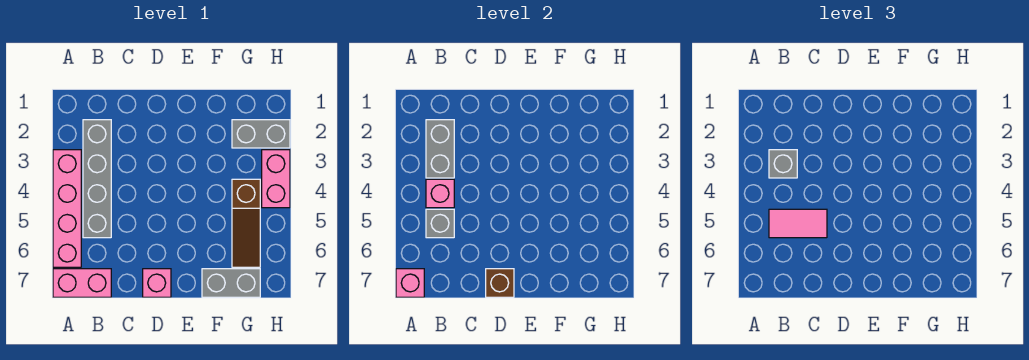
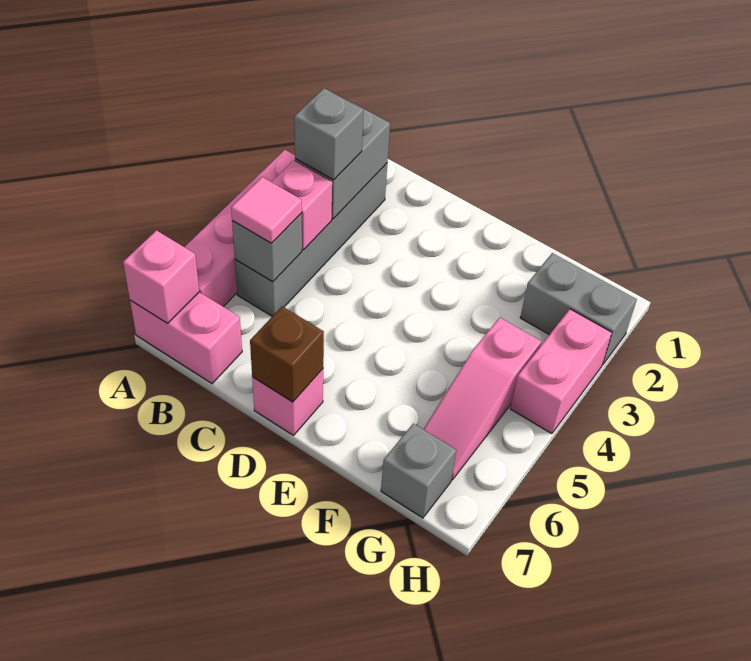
pink 1x2 tile [769,209,827,238] -> pink 1x1 tile [231,177,302,243]
grey 1x2 brick [202,269,260,297] -> grey 1x1 brick [381,424,456,518]
brown 1x3 slope [232,179,260,267] -> pink 1x3 slope [423,318,541,480]

